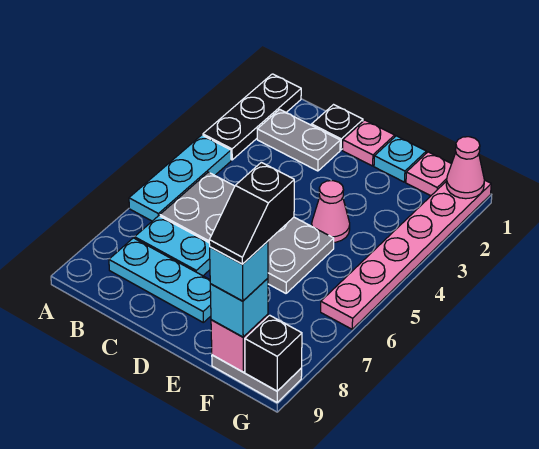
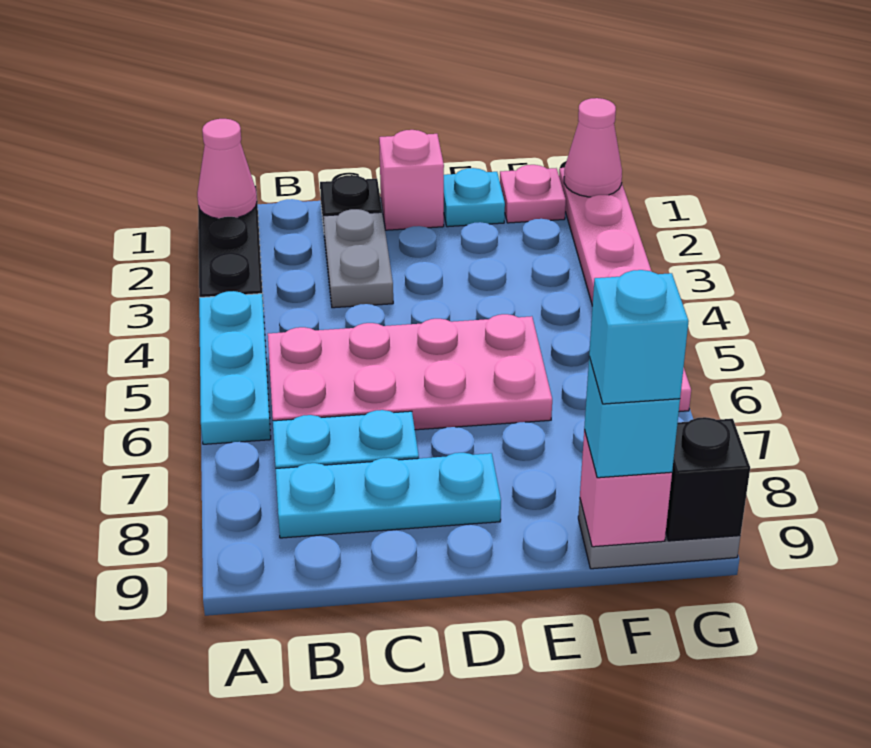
grey 1x2 plate [257,109,340,171] -> grey 1x2 plate turned to [323,209,393,308]
grey 2x4 plate [160,172,334,293] -> pink 2x4 plate [268,314,552,430]
pink 1x1 plate [343,120,395,166] -> pink 1x1 brick [379,130,444,230]
pink 1x1 cone [312,181,350,242] -> pink 1x1 cone moved to [197,119,257,219]
black 1x2 slope [209,162,294,264] -> none

